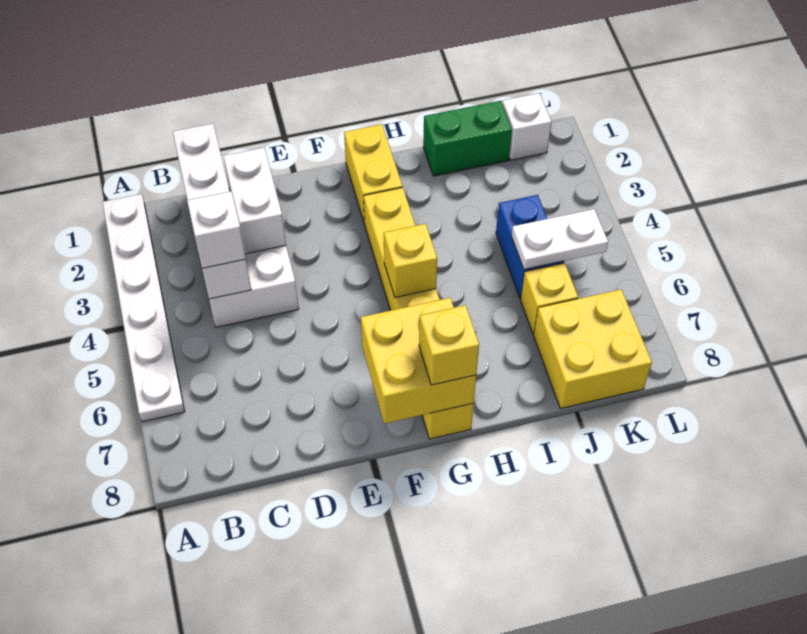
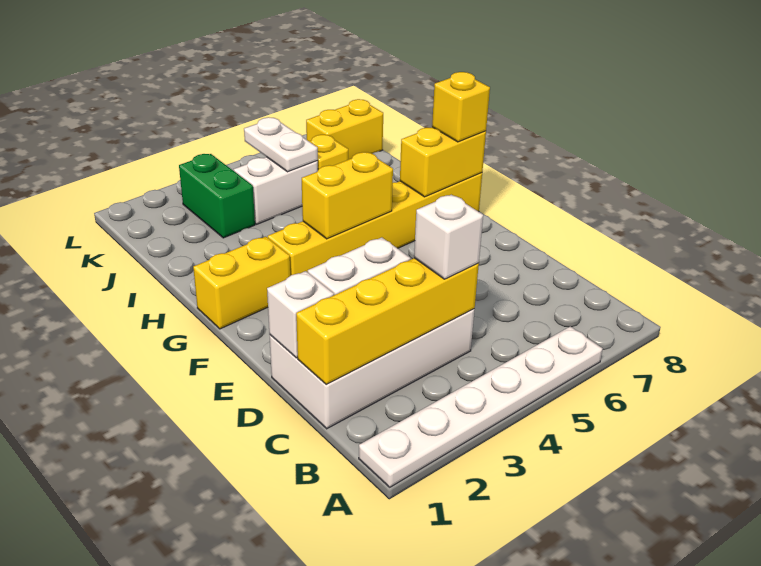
white 1x4 brick [173,124,251,299] -> yellow 1x4 brick [296,258,479,385]
yellow 2x2 brick [361,298,476,424] -> yellow 1x2 brick [400,127,486,197]
yellow 1x1 brick [384,224,437,297] -> yellow 1x2 brick [302,152,393,239]
green 1x2 brick [423,101,512,176] -> green 1x2 brick moved to [179,154,255,238]
blue 1x2 brick [496,195,564,299] -> white 1x2 brick [234,157,318,224]
yellow 2x2 brick [534,289,652,409] -> yellow 1x2 brick [306,99,383,160]
white 1x1 brick [502,93,551,160] -> white 1x1 brick moved to [267,271,334,358]

